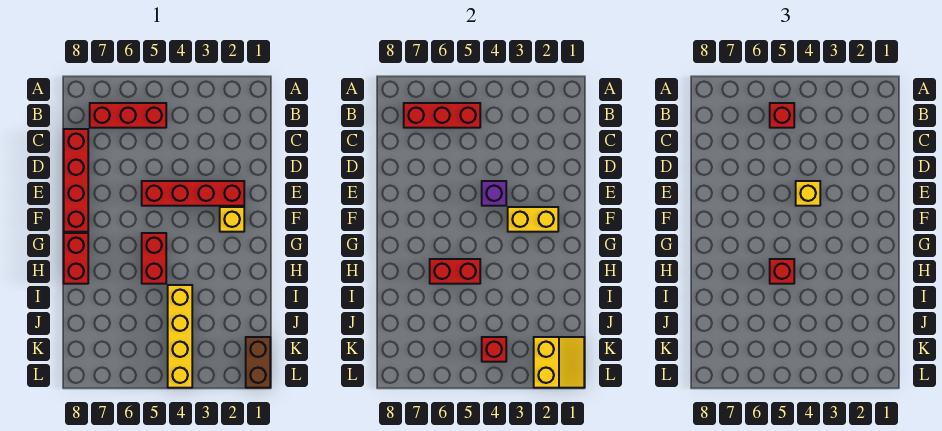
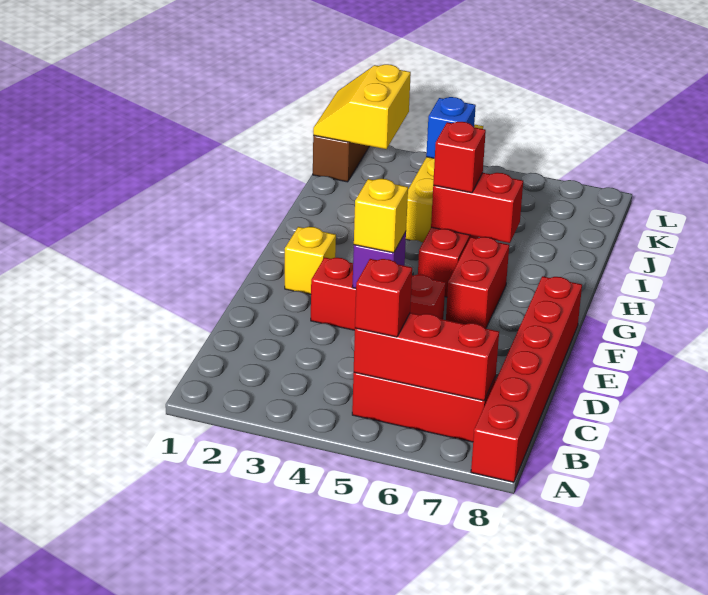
red 1x4 brick [64,129,88,232] -> red 1x6 brick [471,276,582,482]
red 1x4 brick [142,181,244,206] -> red 1x3 brick [311,257,445,330]
yellow 1x2 brick [508,207,558,232] -> none
red 1x2 brick [64,233,88,284] -> red 1x2 brick moved to [446,237,509,329]
red 1x1 brick [482,337,506,362] -> blue 1x1 brick [426,97,476,158]

